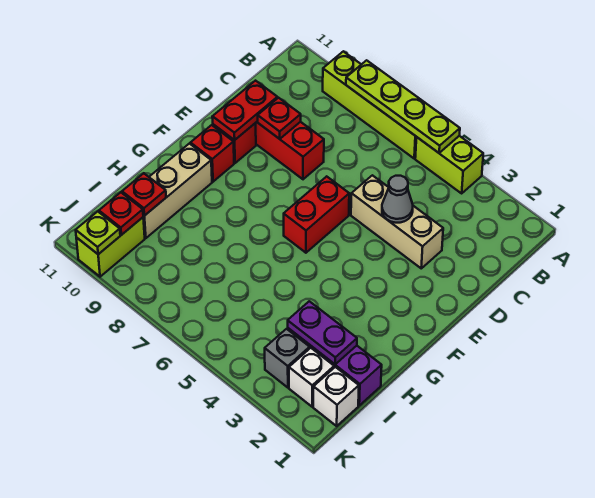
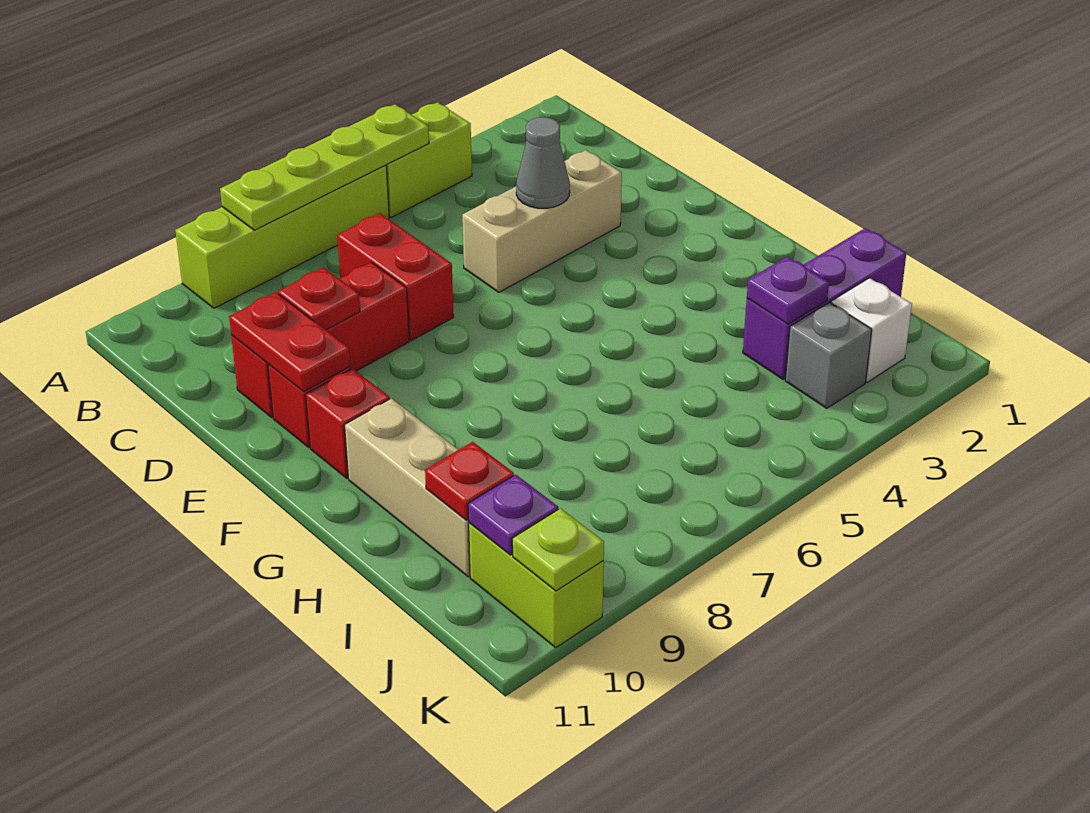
red 1x2 brick [284,176,349,253] -> red 1x2 brick moved to [337,213,454,341]
purple 1x2 plate [288,301,357,364] -> purple 1x1 plate [747,257,829,324]
white 1x1 brick [313,367,359,426] -> none
red 1x1 plate [99,192,143,235] -> purple 1x1 plate [468,475,558,555]

